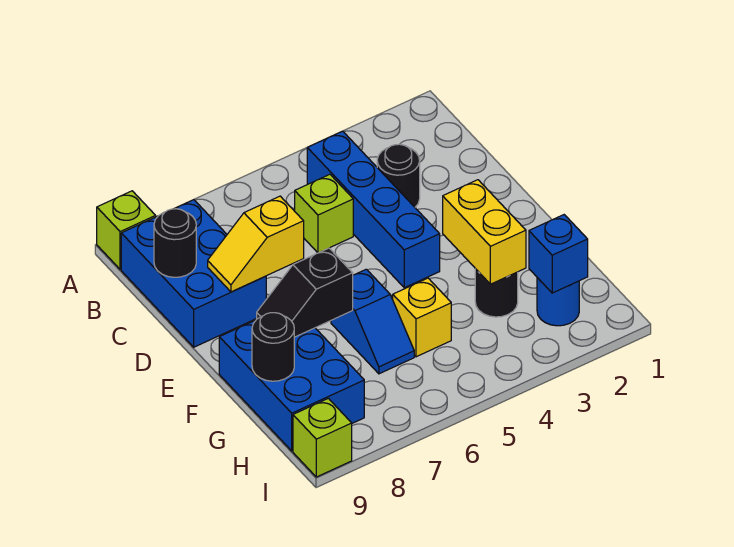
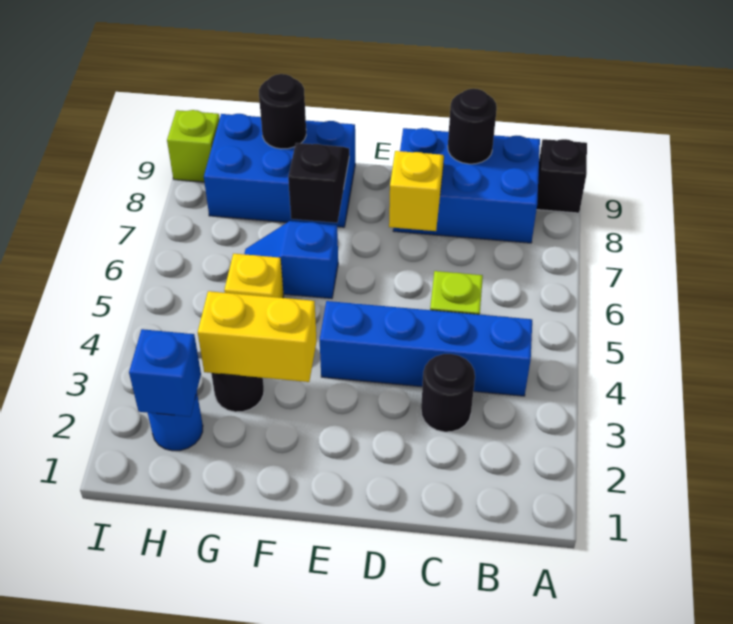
lime 1x1 brick [97,191,156,269] -> black 1x1 brick [537,139,587,213]

